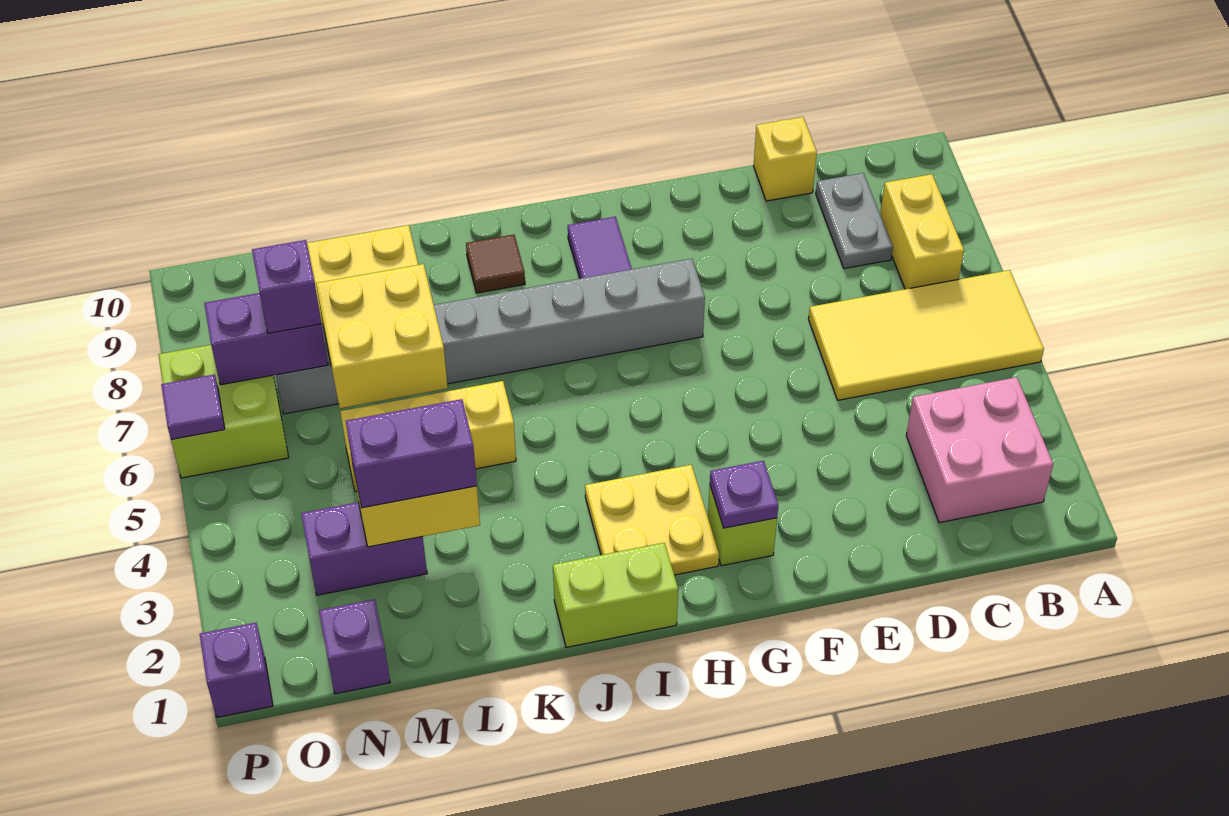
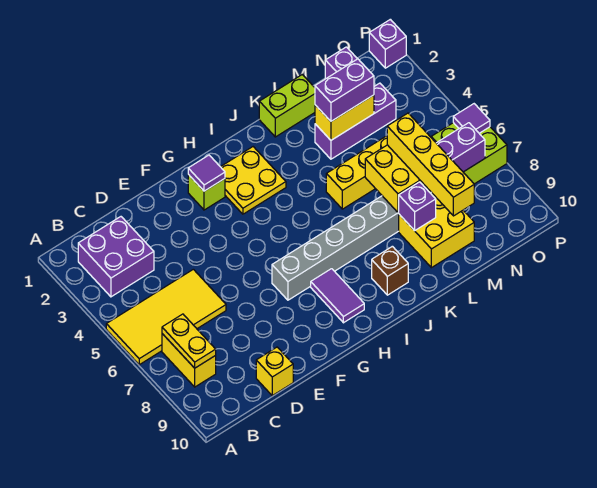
pink 2x2 brick [906,377,1053,523] -> purple 2x2 brick [78,217,154,297]
none -> yellow 1x2 plate [162,314,216,368]
grey 1x2 plate [816,173,893,269] -> none
purple 1x1 plate [710,461,778,528] -> purple 1x1 tile [188,155,225,191]
lime 1x2 brick [553,543,678,647] -> lime 1x2 brick moved to [259,75,315,137]
brown 1x1 tile [466,235,525,293] -> brown 1x1 brick [372,246,408,295]
purple 1x2 brick [301,502,427,595] -> purple 1x3 brick [315,83,396,159]
none -> yellow 1x4 brick [387,113,474,216]
purple 1x1 brick [252,240,321,333] -> purple 1x1 brick moved to [398,182,436,231]

